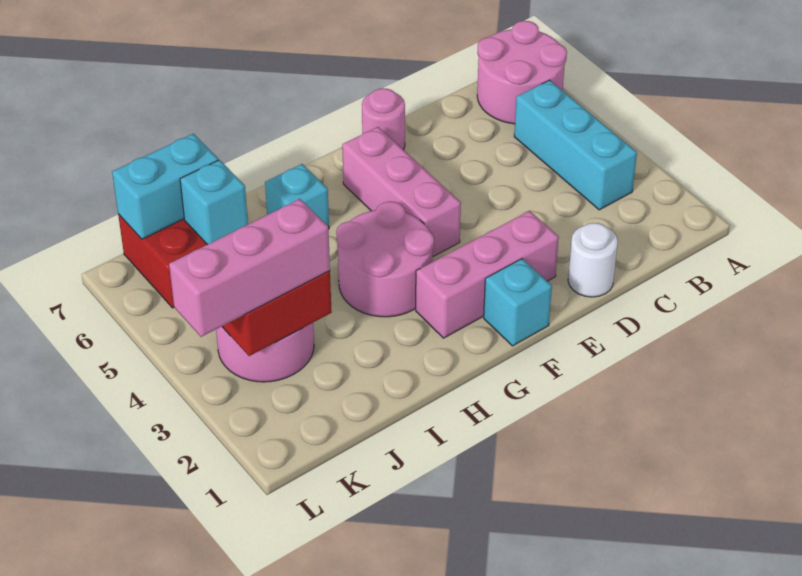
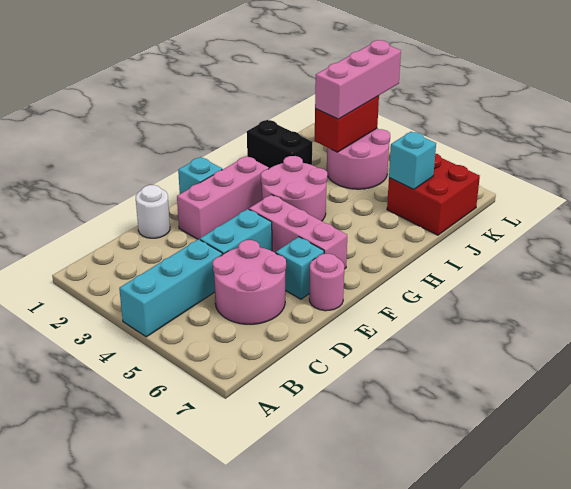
pink 2x2 round brick [477,21,567,124] -> pink 2x2 round brick moved to [213,240,286,324]
cyan 1x3 brick [514,80,637,210] -> cyan 1x3 brick turned to [119,239,223,337]
cyan 1x1 brick [265,164,329,229] -> cyan 1x1 brick moved to [276,237,324,299]
none -> black 1x2 brick [247,120,312,168]
cyan 1x2 brick [112,134,218,239] -> cyan 1x2 brick moved to [200,209,272,254]

